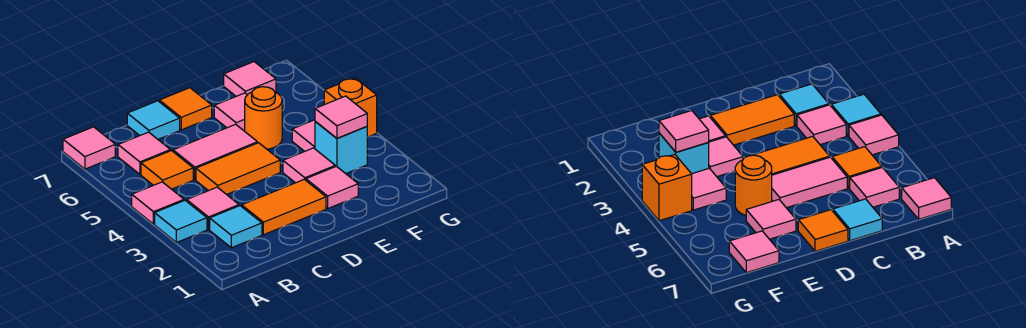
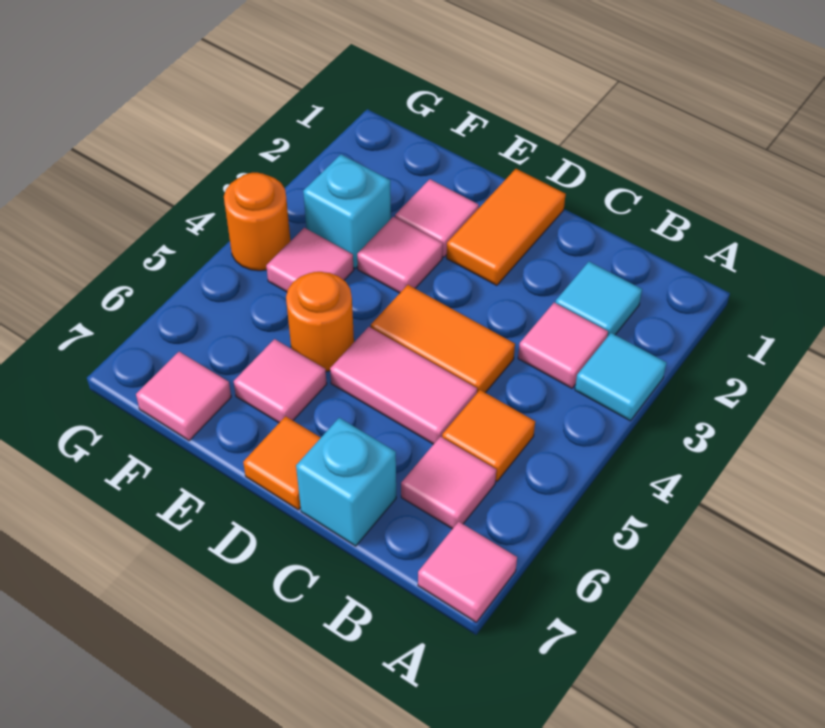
pink 1x1 tile [132,182,184,224] -> none
orange 1x2 tile [242,179,326,235] -> orange 1x2 tile turned to [447,169,566,286]
cyan 1x1 tile [127,101,180,139] -> cyan 1x1 brick [296,418,396,546]
pink 1x1 tile [315,96,367,138] -> none
orange 1x1 brick [324,78,377,137] -> orange 1x1 round brick [224,173,290,271]

